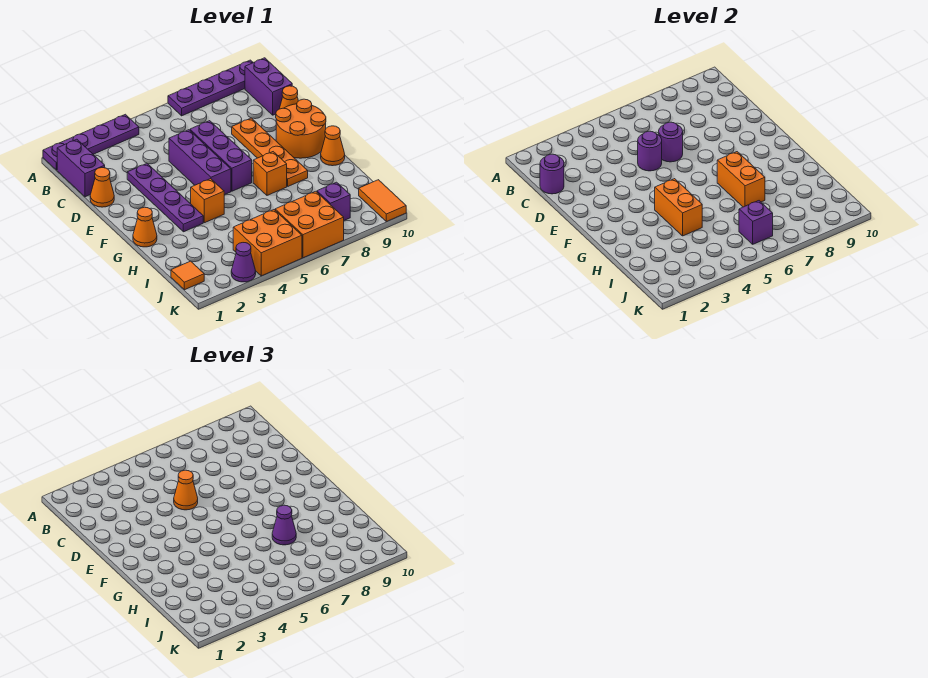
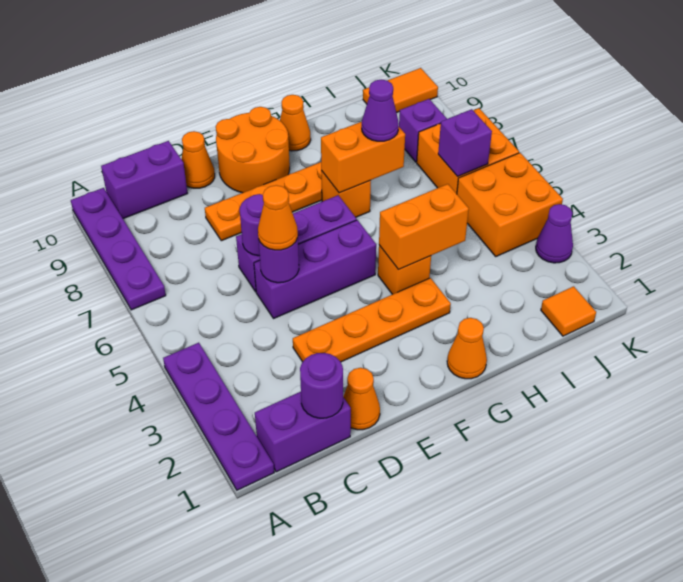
purple 1x4 plate [127,164,203,232] -> orange 1x4 plate [293,278,451,362]

